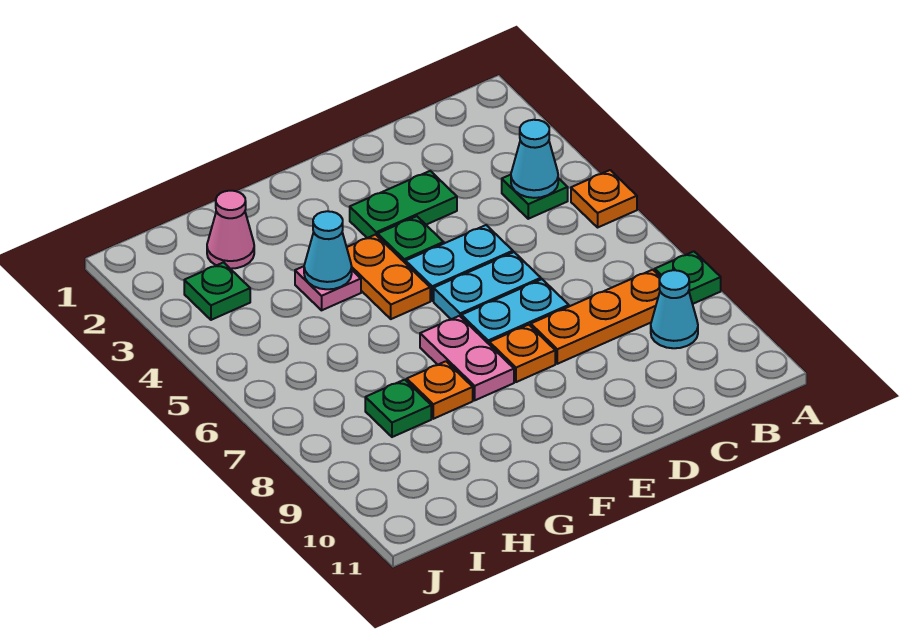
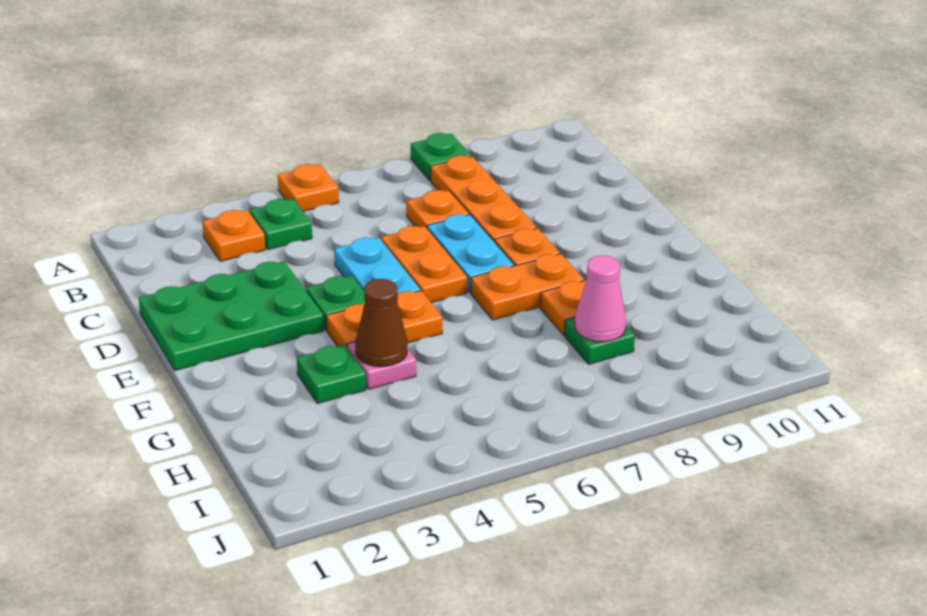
none -> orange 1x1 plate [202,210,265,261]
cyan 1x1 cone [511,120,558,198] -> none
cyan 1x1 cone [651,270,698,348] -> none
none -> orange 1x1 plate [406,190,469,228]
green 1x2 plate [350,171,457,238] -> green 2x3 plate [139,261,324,370]
cyan 1x2 plate [434,252,541,319] -> orange 1x2 plate [381,226,468,303]
pink 1x2 plate [420,316,514,400] -> orange 1x2 plate [471,254,584,320]
cyan 1x1 cone [304,211,352,289] -> brown 1x1 cone [355,279,407,367]
pink 1x1 cone [207,191,254,269] -> pink 1x1 cone moved to [575,256,626,342]
green 1x1 plate [184,262,250,320] -> green 1x1 plate moved to [297,345,366,404]

